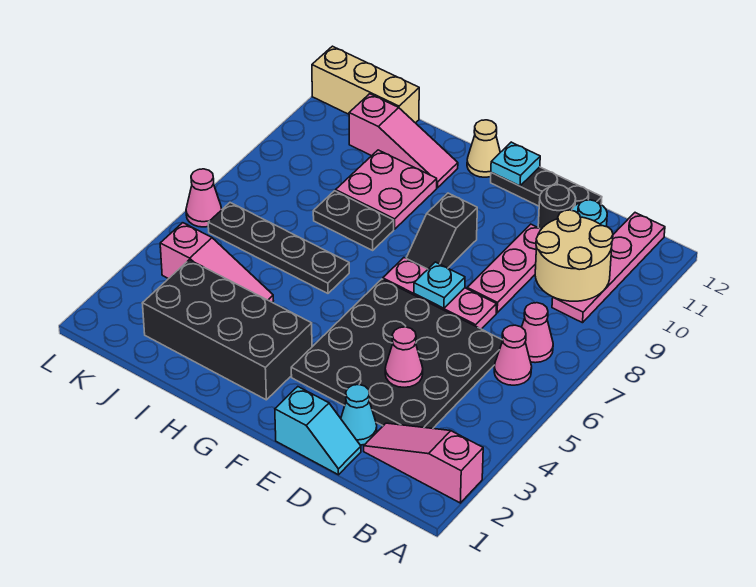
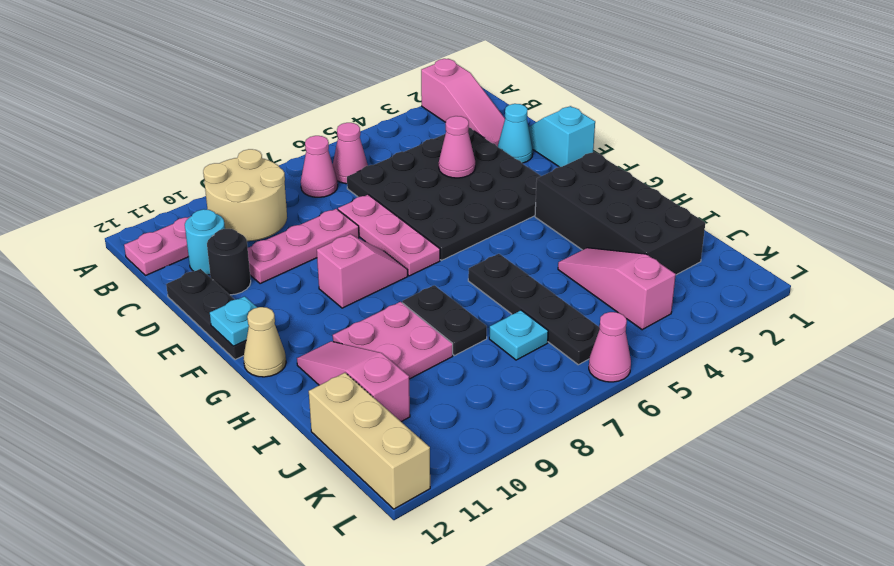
cyan 1x1 plate [414,262,465,308] -> cyan 1x1 plate moved to [489,310,548,360]
black 1x2 slope [406,193,477,269] -> pink 1x2 slope [317,234,408,308]

